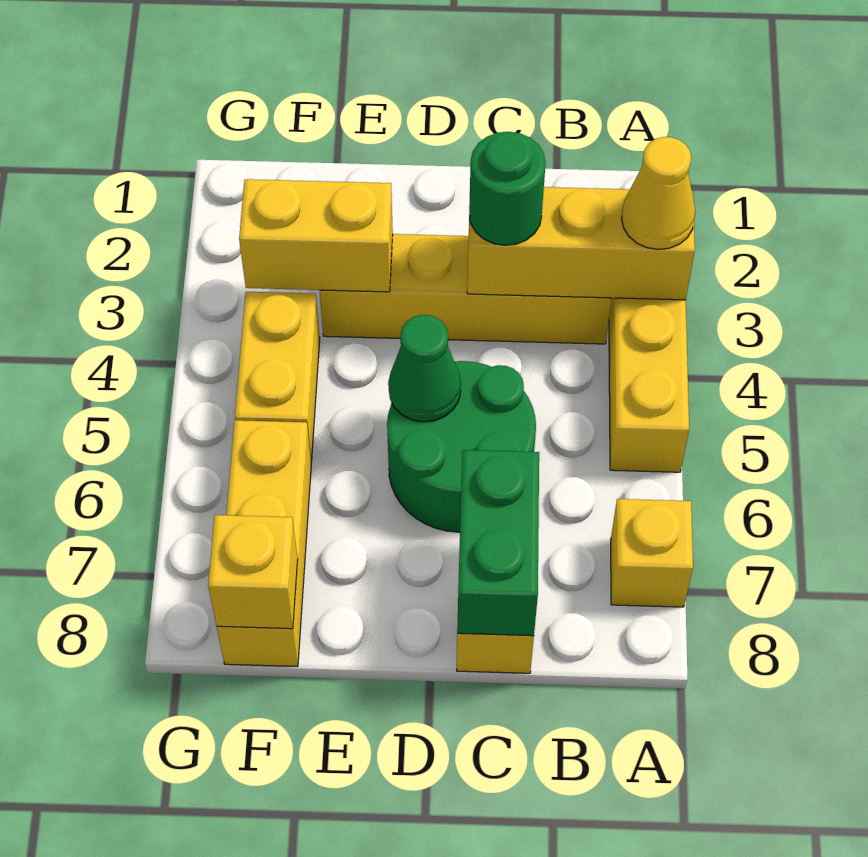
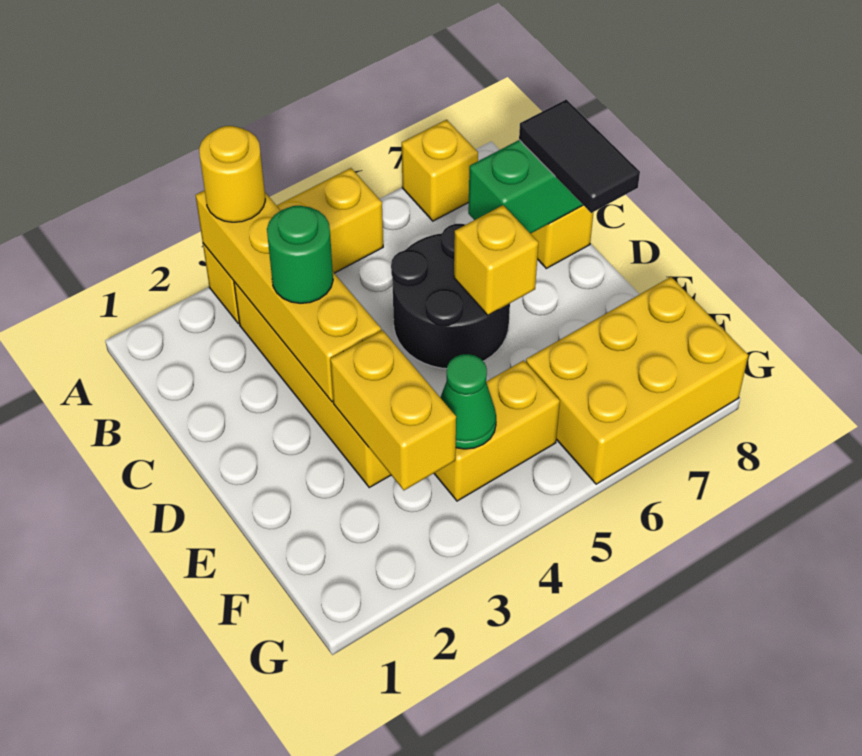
yellow 1x3 brick [467,187,695,300] -> yellow 1x4 brick [196,190,381,402]
yellow 1x1 cone [621,137,695,249] -> yellow 1x1 round brick [199,126,265,222]
green 2x2 round brick [387,361,536,532] -> black 2x2 round brick [391,224,510,369]
none -> black 1x2 tile [519,99,640,213]
green 1x1 cone [388,315,461,422] -> green 1x1 cone moved to [440,354,496,449]
yellow 1x3 brick [217,420,311,667] -> yellow 2x3 brick [526,277,748,484]
yellow 1x1 brick [208,515,298,629] -> yellow 1x1 brick moved to [454,205,538,315]

